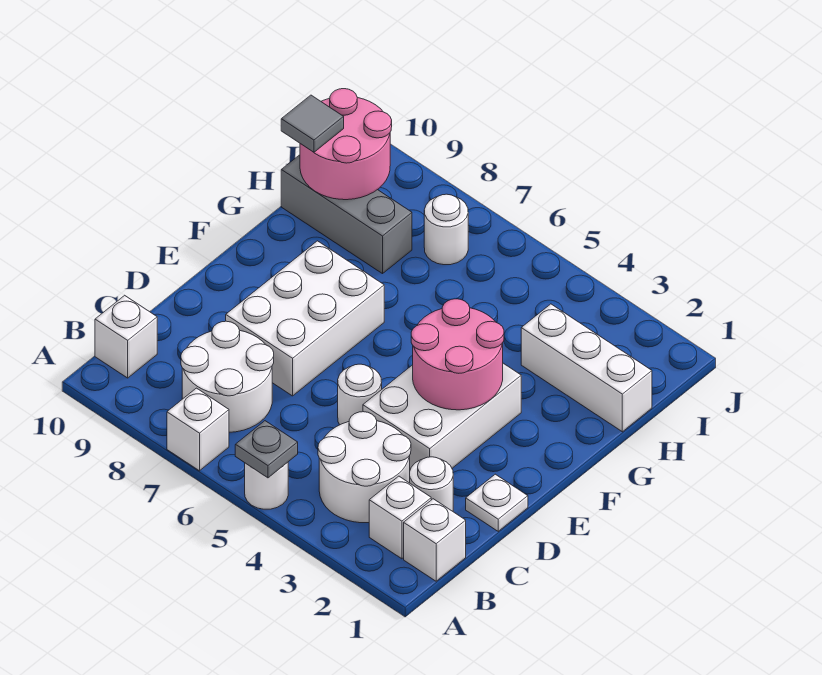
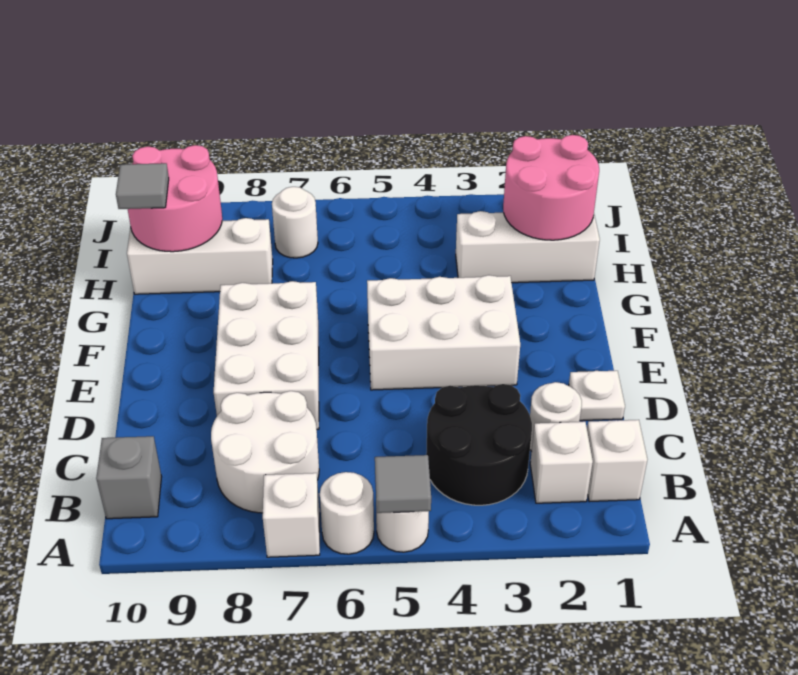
grey 1x1 plate [235,421,298,478] -> grey 1x1 tile [375,455,431,513]
white 2x2 round brick [318,412,411,523] -> black 2x2 round brick [426,384,532,505]
white 1x1 brick [95,295,157,378] -> grey 1x1 brick [96,436,162,519]
white 2x3 brick [363,363,521,469] -> white 2x3 brick turned to [367,275,520,390]
white 1x1 round brick [338,364,382,425] -> white 1x1 round brick moved to [320,472,374,554]
pink 2x2 round brick [411,299,504,410] -> pink 2x2 round brick moved to [503,135,599,240]
grey 1x3 brick [281,155,412,274] -> white 1x3 brick [127,218,273,294]

